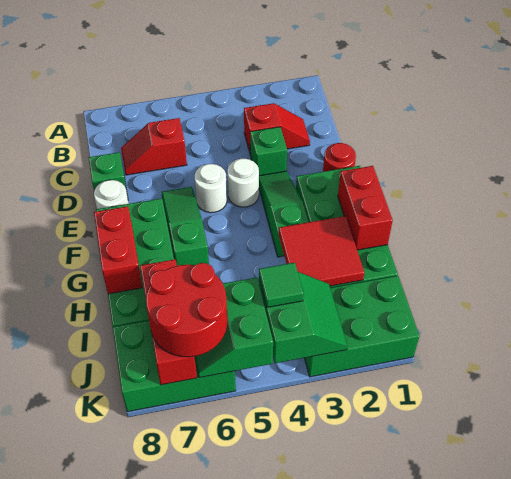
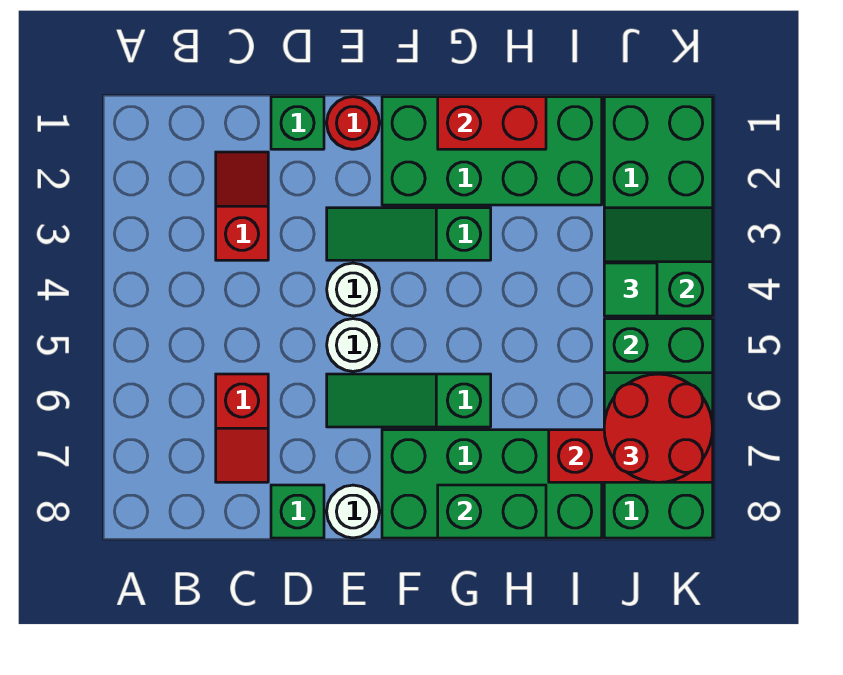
green 1x1 brick [250,127,287,176] -> green 1x1 brick moved to [271,97,324,149]
red 1x2 brick [94,206,142,294] -> green 1x2 brick [438,485,546,538]
red 2x2 tile [279,216,364,286] -> none

